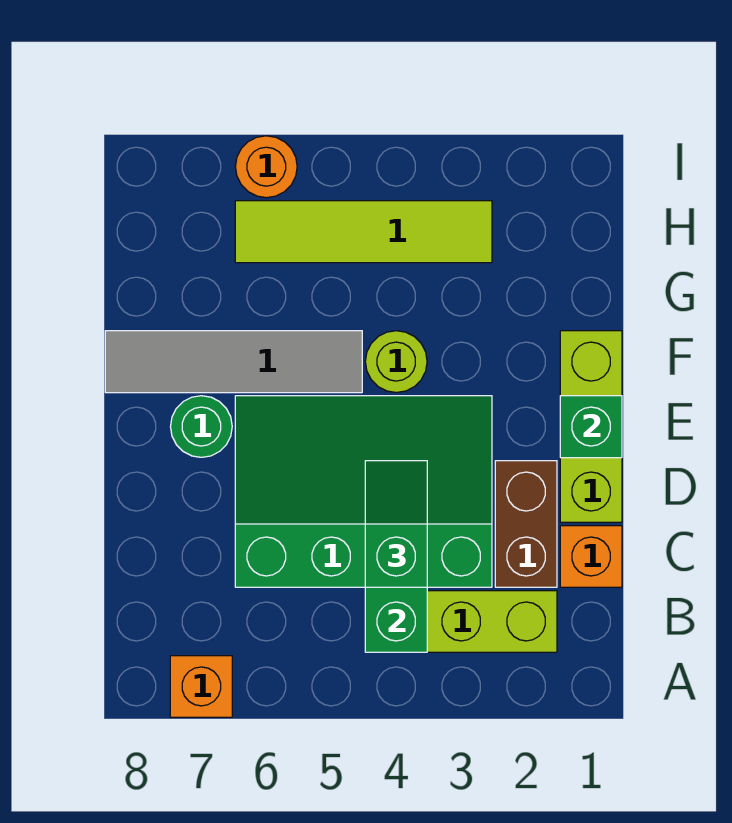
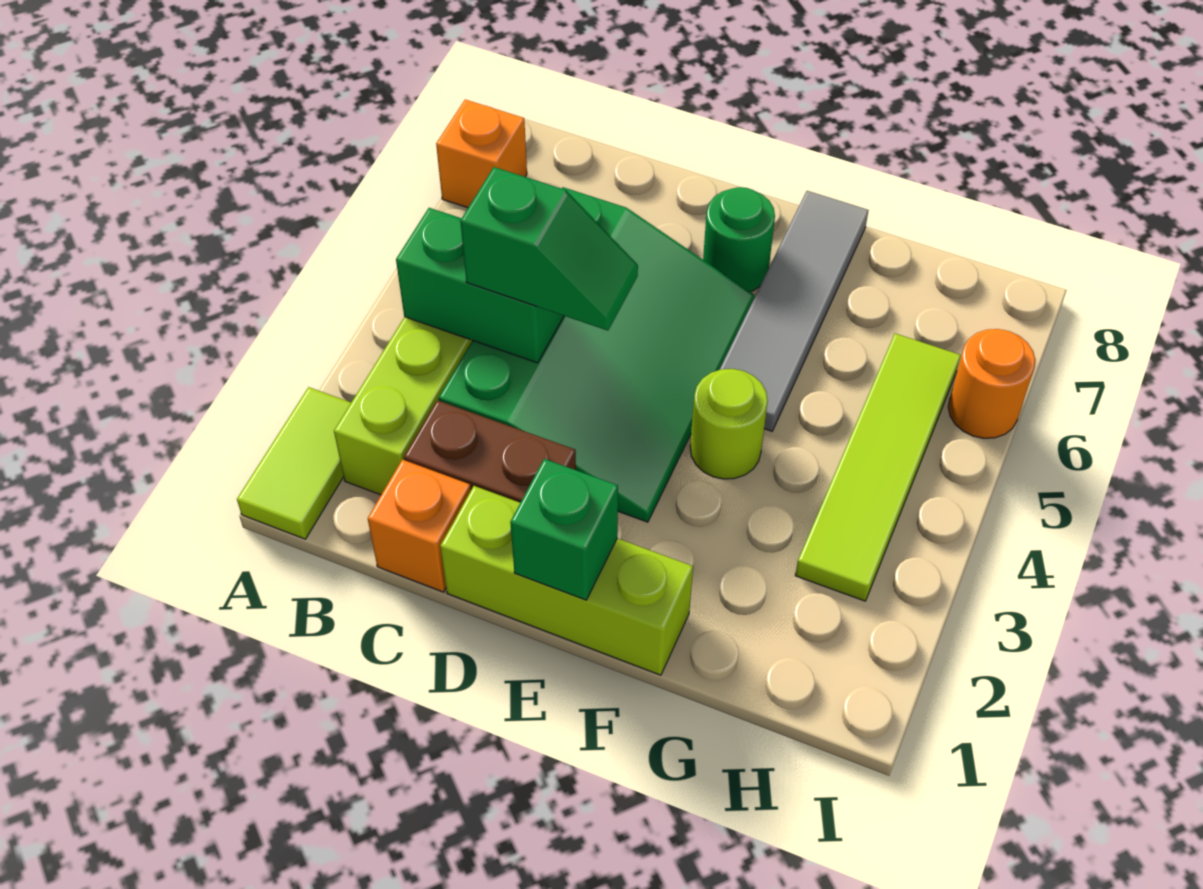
none -> lime 1x2 tile [237,387,351,539]

